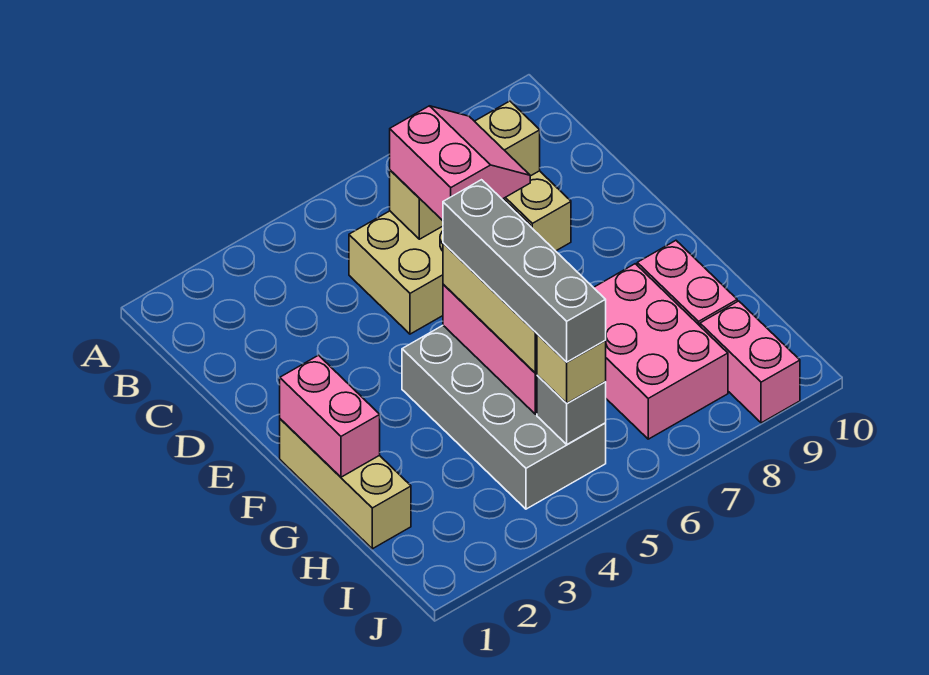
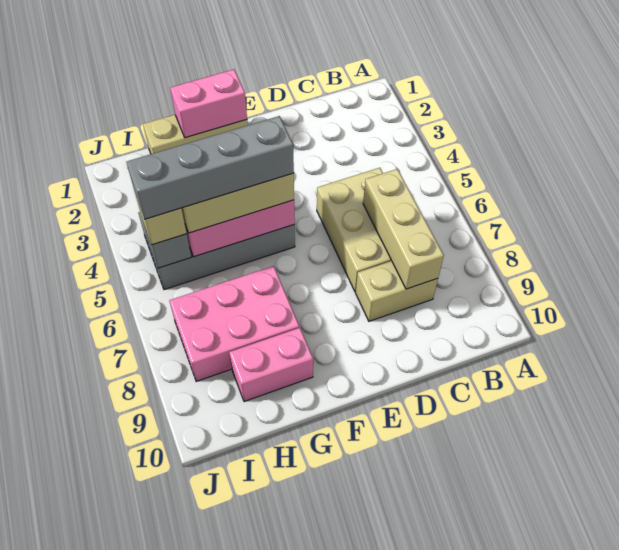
pink 2x2 slope [390,106,530,221] -> none
pink 1x2 brick [700,301,800,423] -> none

